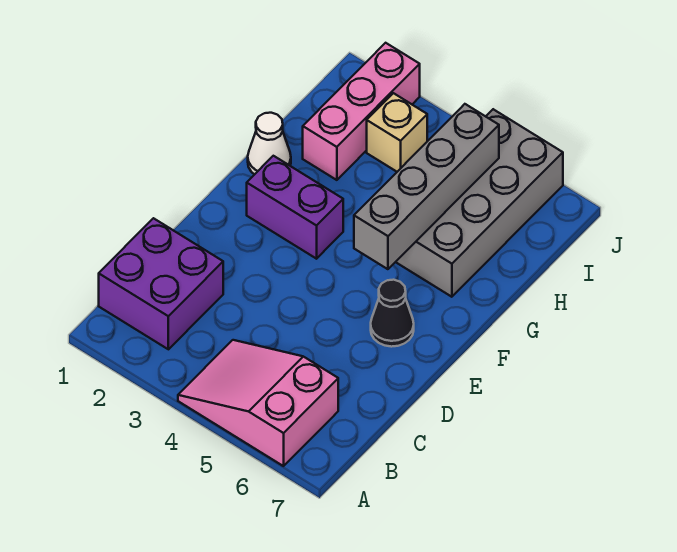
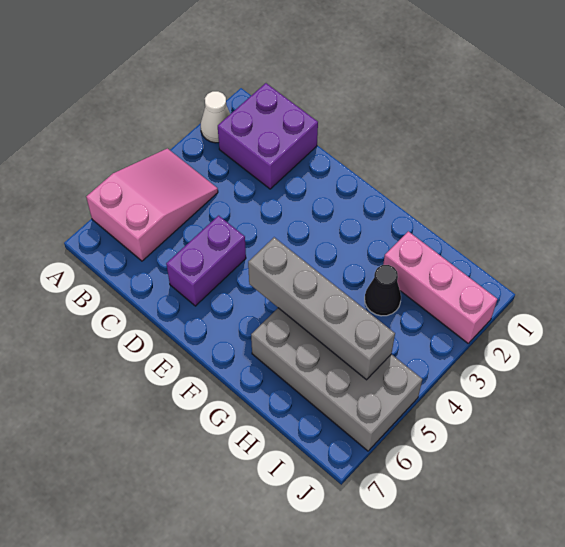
black 1x1 cone [371,280,414,347] -> black 1x1 cone moved to [365,265,401,316]
purple 1x2 brick [247,156,343,259] -> purple 1x2 brick moved to [166,216,246,306]
white 1x1 cone [248,113,291,175] -> white 1x1 cone moved to [201,91,230,143]
tan 1x1 brick [367,93,427,172] -> none

